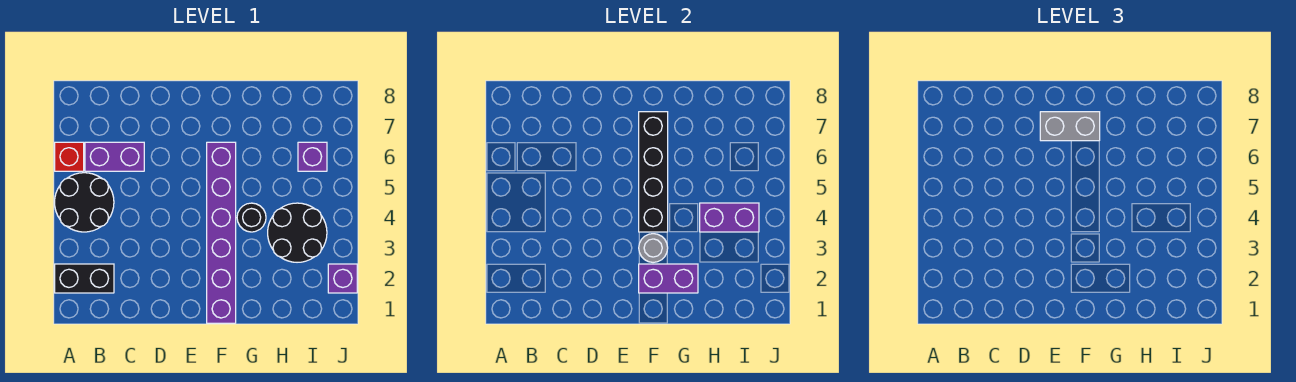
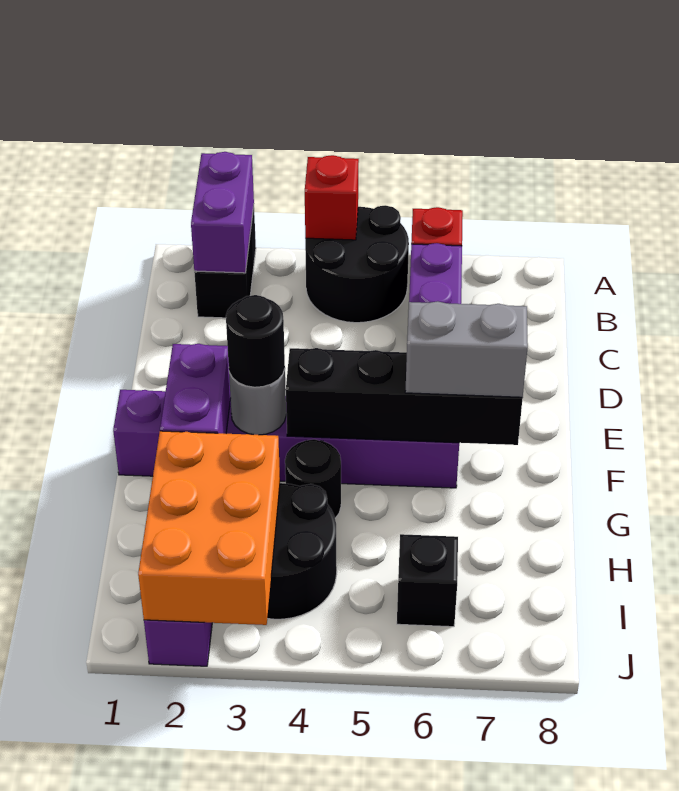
none -> red 1x1 brick [305,155,359,240]
grey 1x2 brick [1040,112,1100,141] -> grey 1x2 brick turned to [405,301,528,397]
none -> black 1x1 round brick [226,295,285,387]
none -> orange 2x3 brick [138,431,280,625]
purple 1x2 brick [700,203,759,232] -> purple 1x2 brick moved to [191,152,254,273]
purple 1x1 brick [298,142,327,171] -> black 1x1 brick [397,534,458,627]

